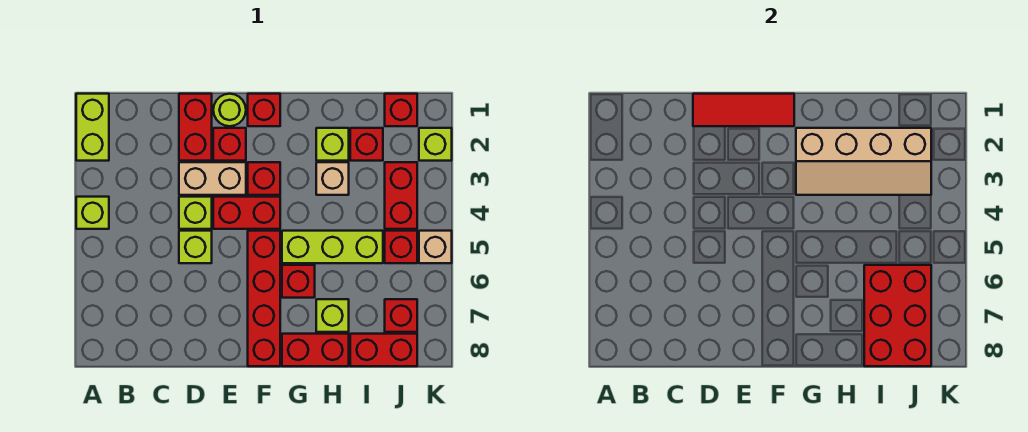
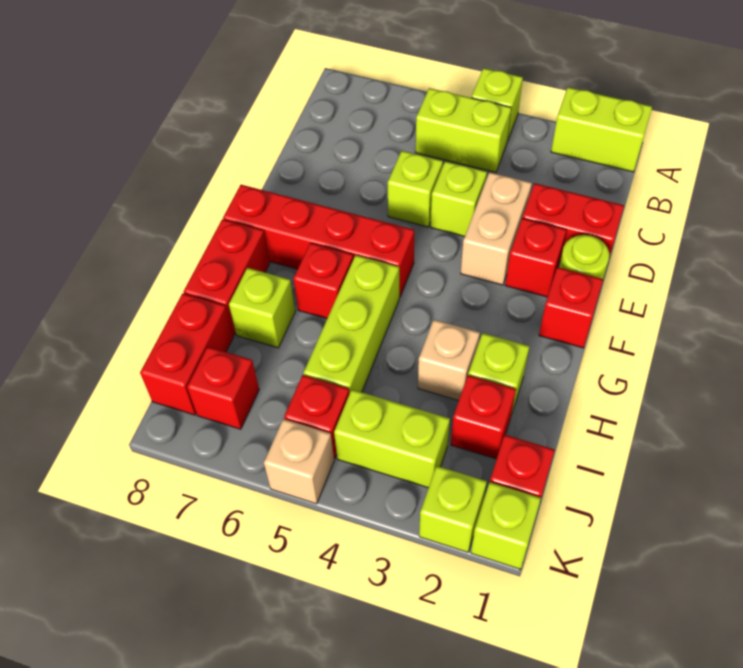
none -> lime 1x2 brick [416,88,511,173]
red 1x3 tile [693,94,794,126] -> none
red 1x2 brick [213,197,280,229] -> none
red 1x1 brick [248,162,280,195] -> none
tan 2x4 slope [796,128,931,195] -> none
red 2x3 brick [864,265,931,366] -> none
red 1x2 brick [385,162,417,229] -> lime 1x2 brick [334,390,450,488]
none -> lime 1x1 brick [471,482,541,569]

